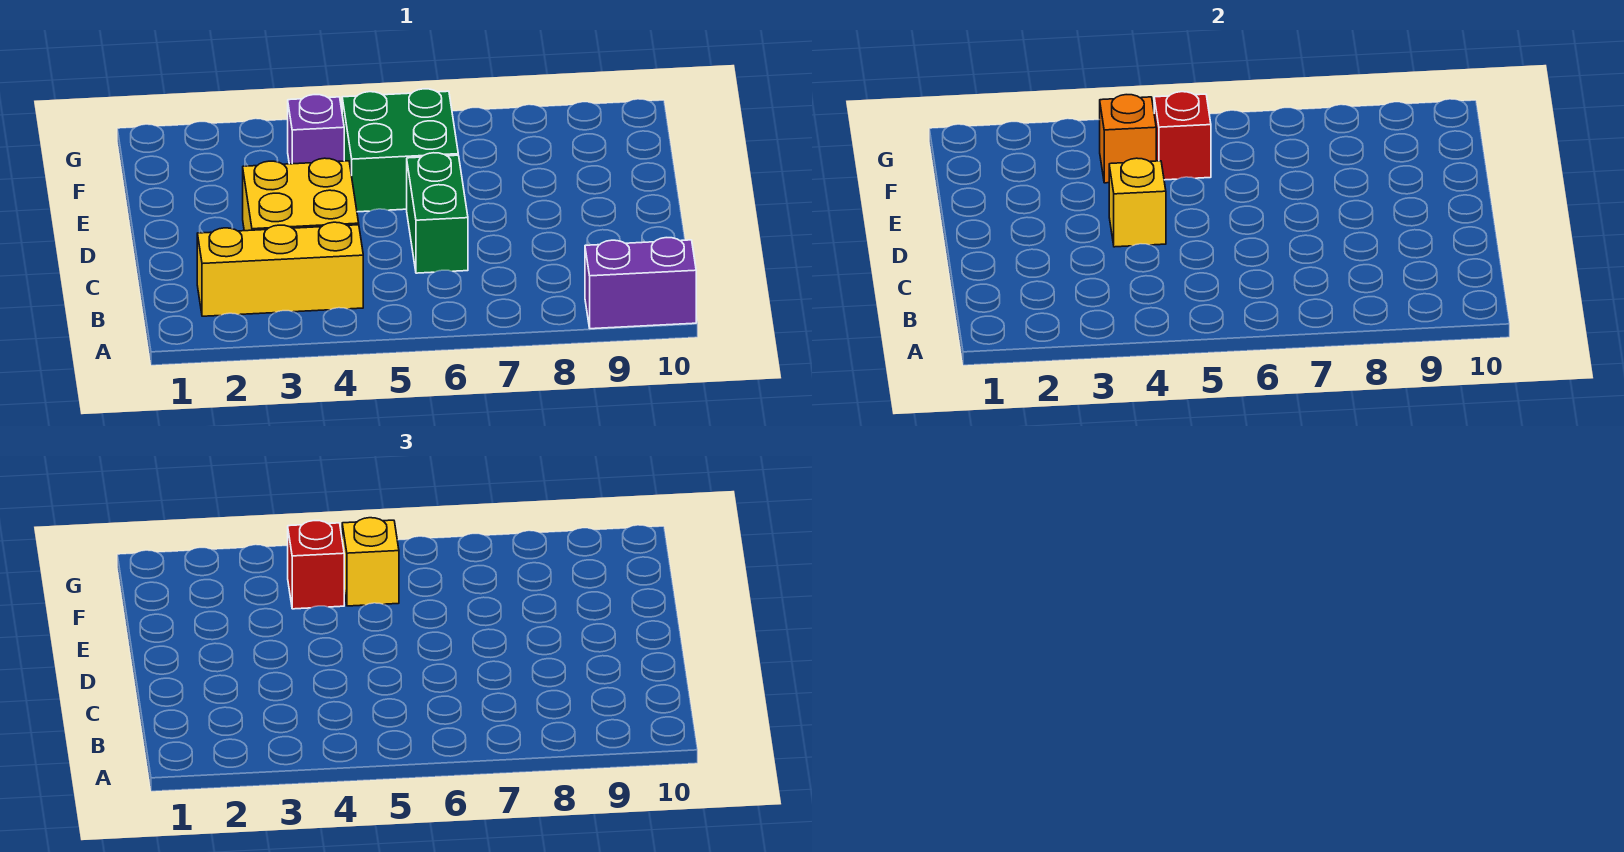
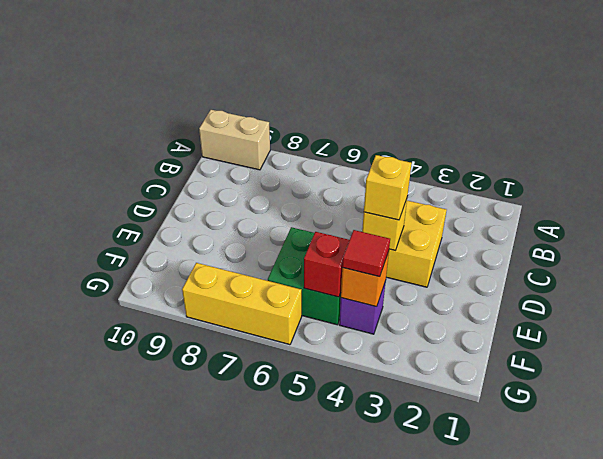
purple 1x2 brick [585,238,696,329] -> tan 1x2 brick [199,110,270,170]
yellow 1x3 brick [197,222,363,316] -> yellow 1x3 brick moved to [182,263,302,345]
green 1x2 brick [407,153,468,273] -> none
red 1x1 brick [288,521,344,609] -> red 1x1 tile [342,230,390,277]
yellow 1x1 brick [342,518,399,606] -> yellow 1x1 brick moved to [364,155,412,220]

